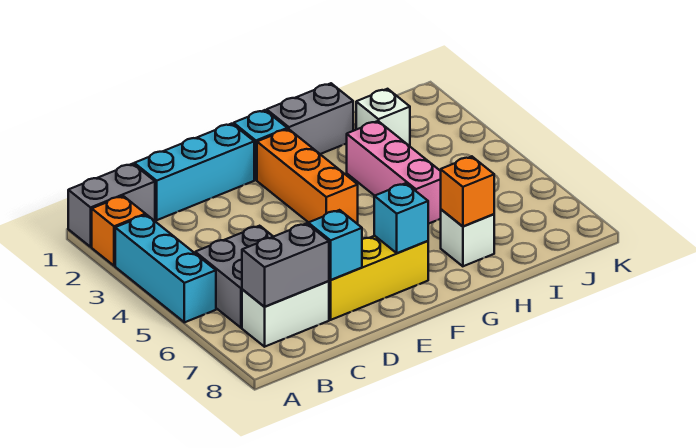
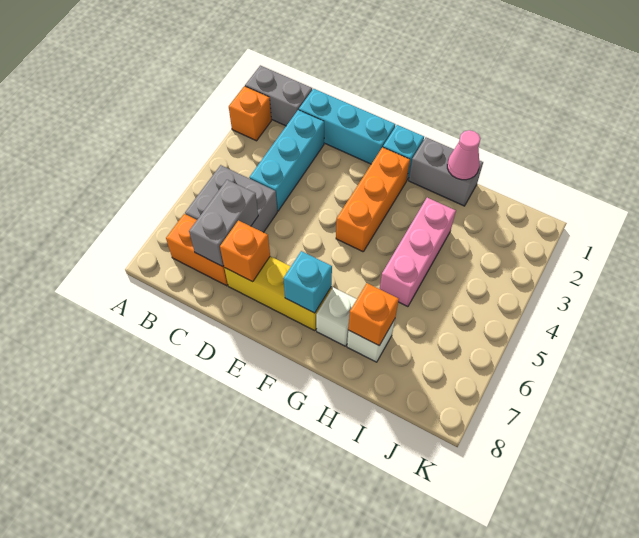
cyan 1x3 brick [115,215,216,322] -> cyan 1x3 brick moved to [249,110,324,211]
white 1x2 brick [242,281,329,347] -> orange 1x2 brick [166,214,228,286]
grey 1x2 brick [242,223,329,307] -> grey 1x2 brick turned to [189,180,258,266]
cyan 1x1 brick [308,210,362,280] -> orange 1x1 brick [220,221,270,282]
none -> pink 1x1 cone [447,130,480,180]
white 1x1 brick [356,89,410,146] -> white 1x1 brick moved to [316,287,357,346]

